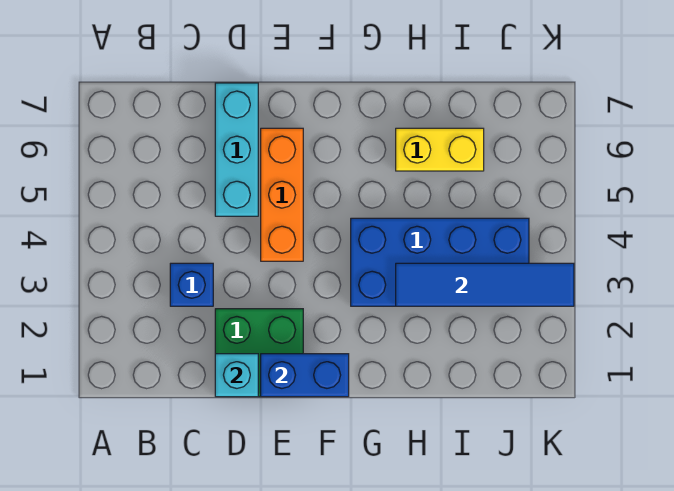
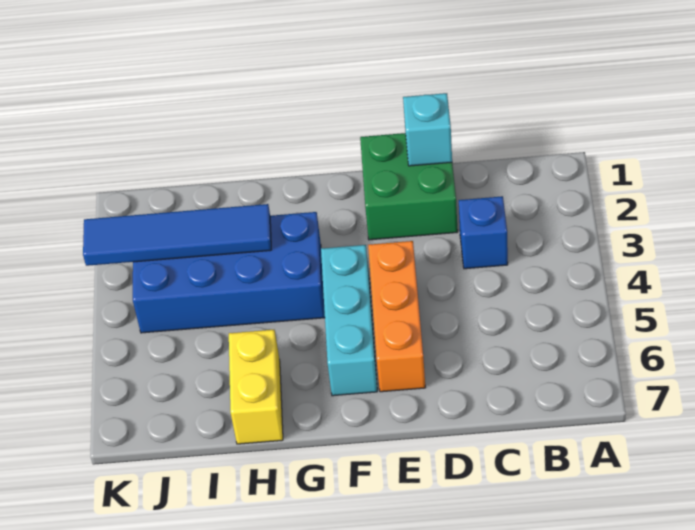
cyan 1x3 brick [215,83,258,216] -> cyan 1x3 brick moved to [321,245,377,396]
blue 1x2 brick [261,354,349,397] -> none
yellow 1x2 brick [396,128,484,171] -> yellow 1x2 brick turned to [229,330,283,444]

